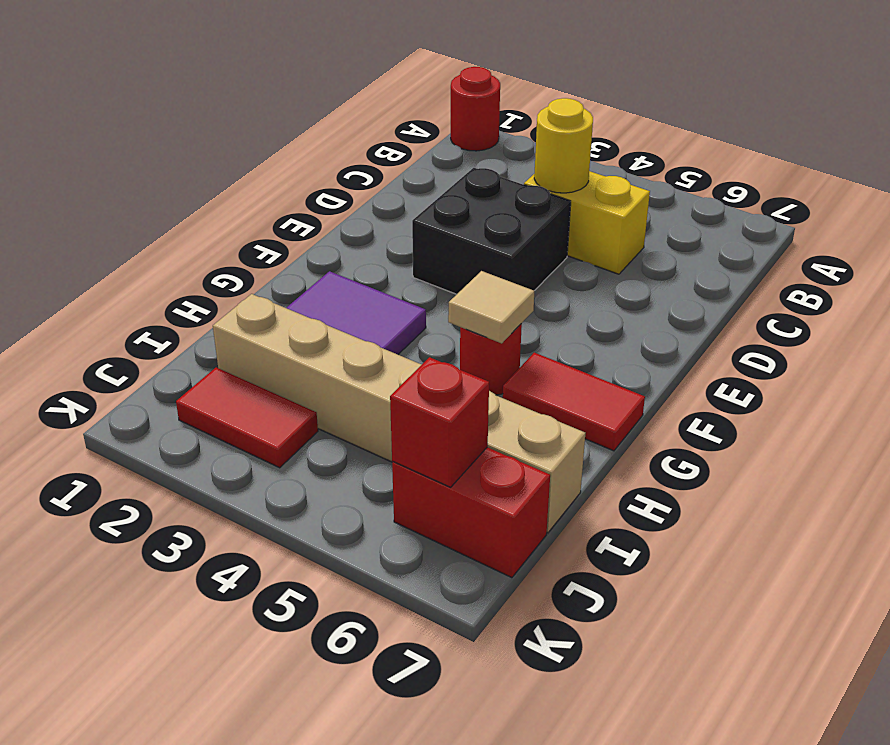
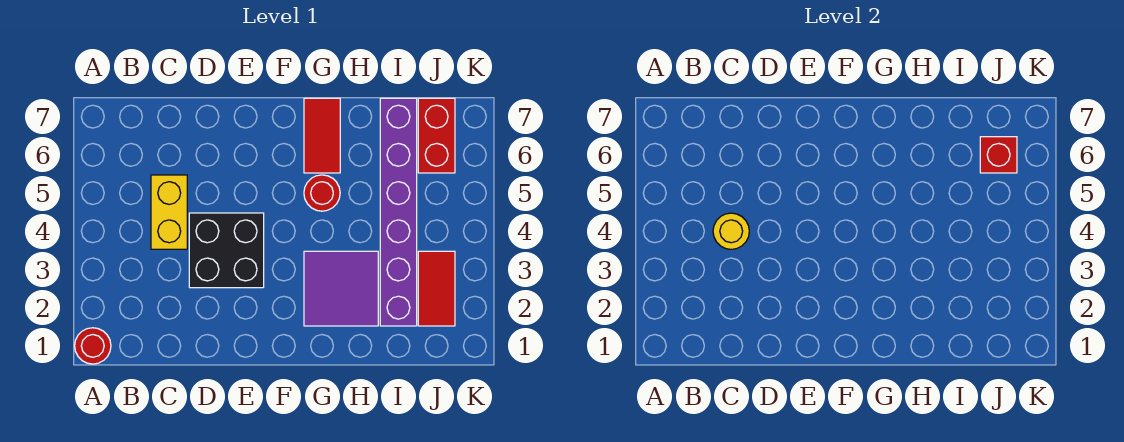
tan 1x1 tile [448,271,534,343] -> none
tan 1x6 brick [213,294,585,533] -> purple 1x6 brick [380,98,417,326]

